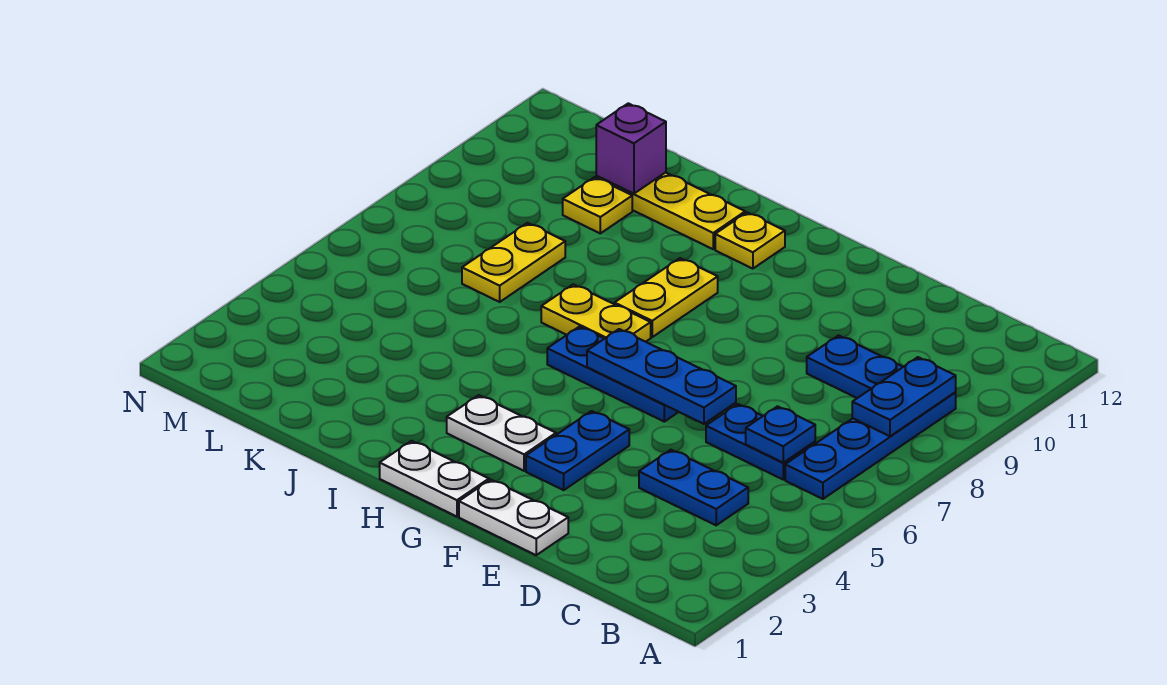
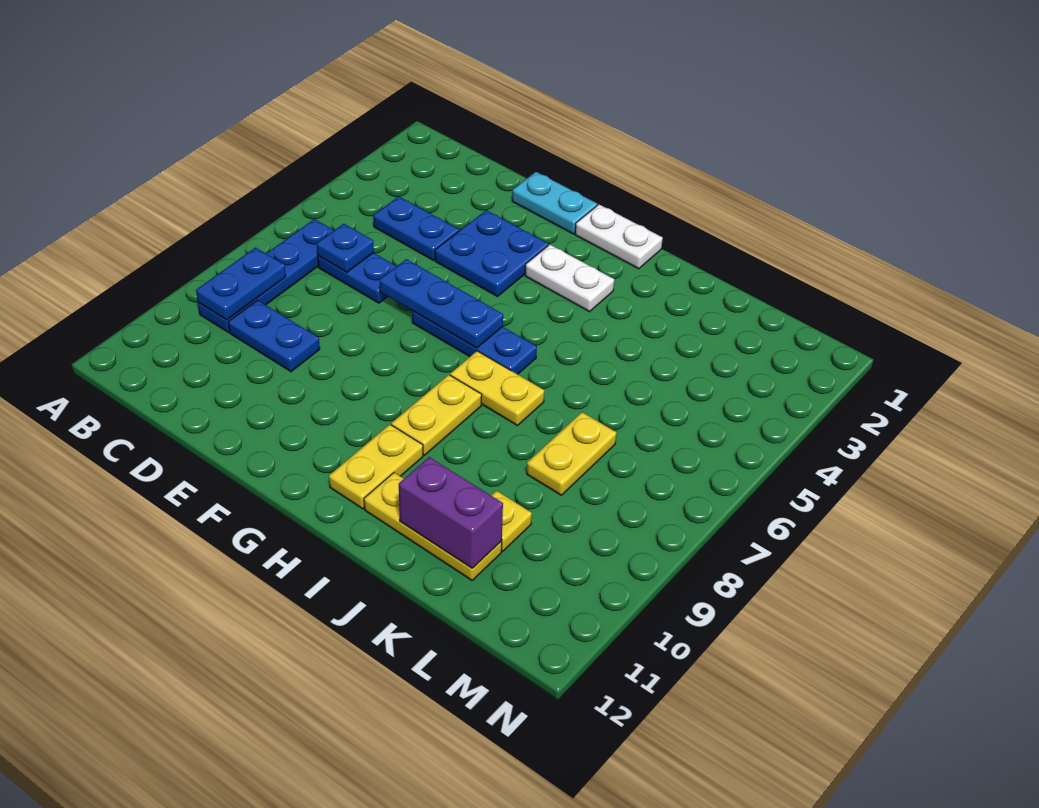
white 1x2 plate [459,480,568,555] -> cyan 1x2 plate [512,172,597,234]
blue 1x2 plate [526,411,629,490] -> blue 2x2 plate [435,210,548,297]
yellow 1x1 plate [715,212,785,269] -> yellow 1x2 plate [329,424,423,509]
purple 1x1 brick [596,103,666,194] -> purple 1x2 brick [399,457,503,568]

